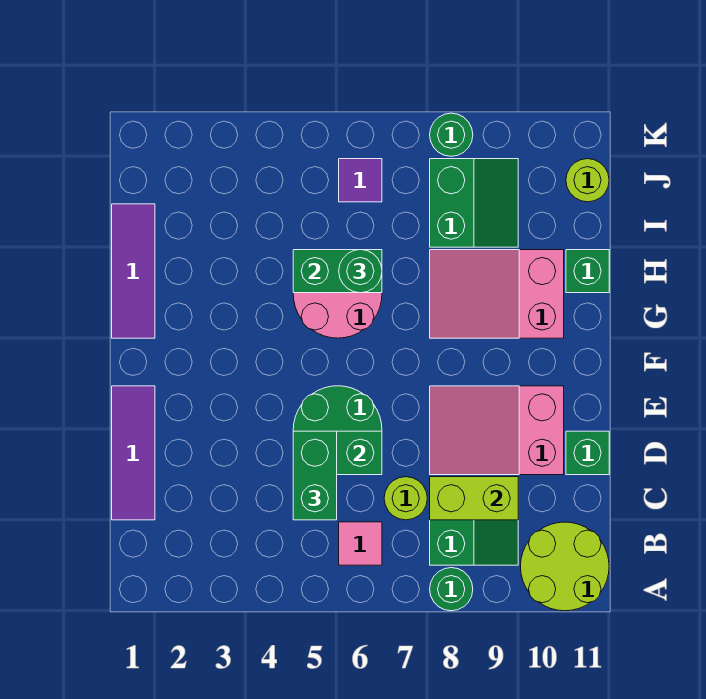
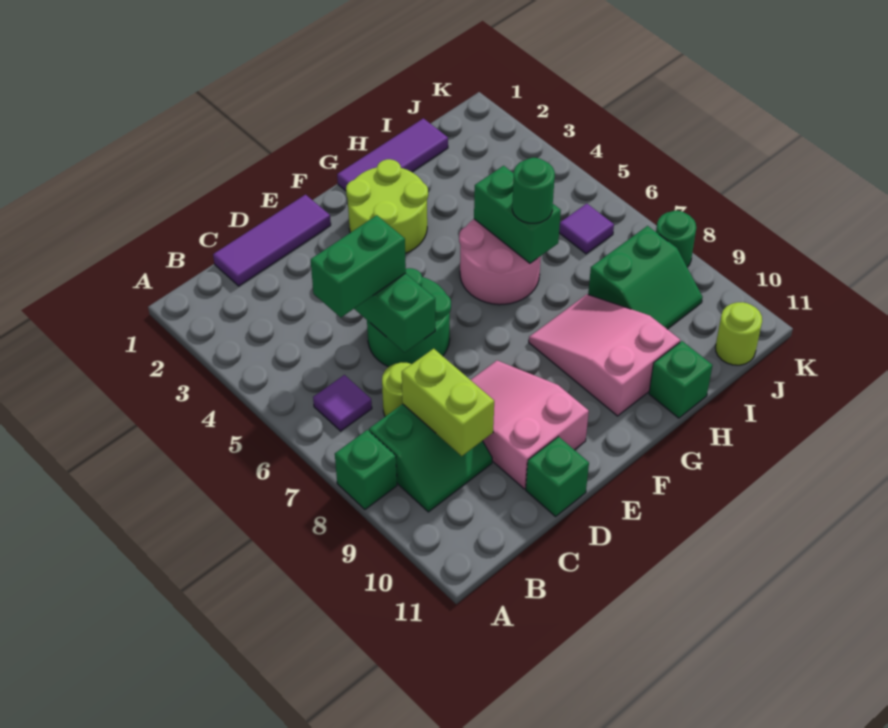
green 1x1 round brick [430,568,473,611] -> green 1x1 brick [335,430,397,509]
lime 2x2 round brick [521,522,609,611] -> lime 2x2 round brick moved to [346,159,428,253]
pink 1x1 tile [339,522,382,565] -> purple 1x1 tile [313,375,372,431]

